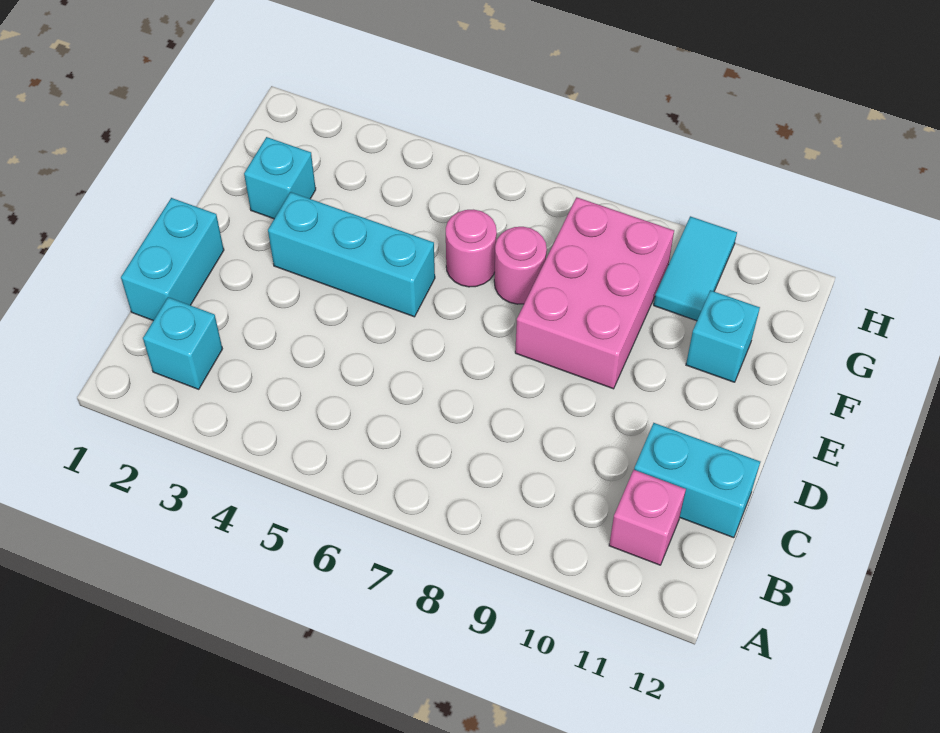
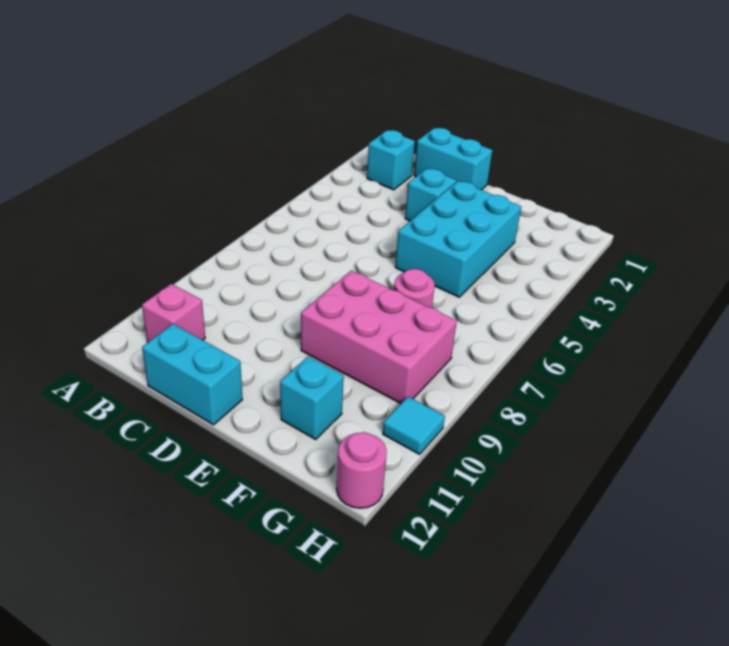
cyan 1x2 brick [634,423,760,538] -> cyan 1x2 brick turned to [142,324,242,425]
cyan 1x3 brick [268,192,435,317] -> cyan 2x3 brick [395,181,521,297]
cyan 1x1 brick [244,137,316,219] -> cyan 1x1 brick moved to [405,168,457,221]
pink 1x1 round brick [446,210,497,287] -> pink 1x1 round brick moved to [336,432,387,508]
cyan 1x2 tile [654,216,737,321] -> cyan 1x1 tile [383,397,445,454]

